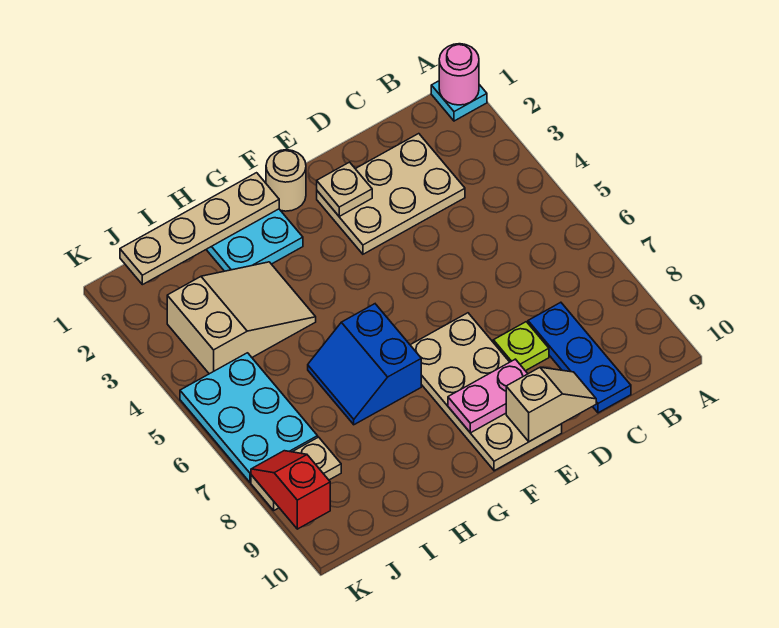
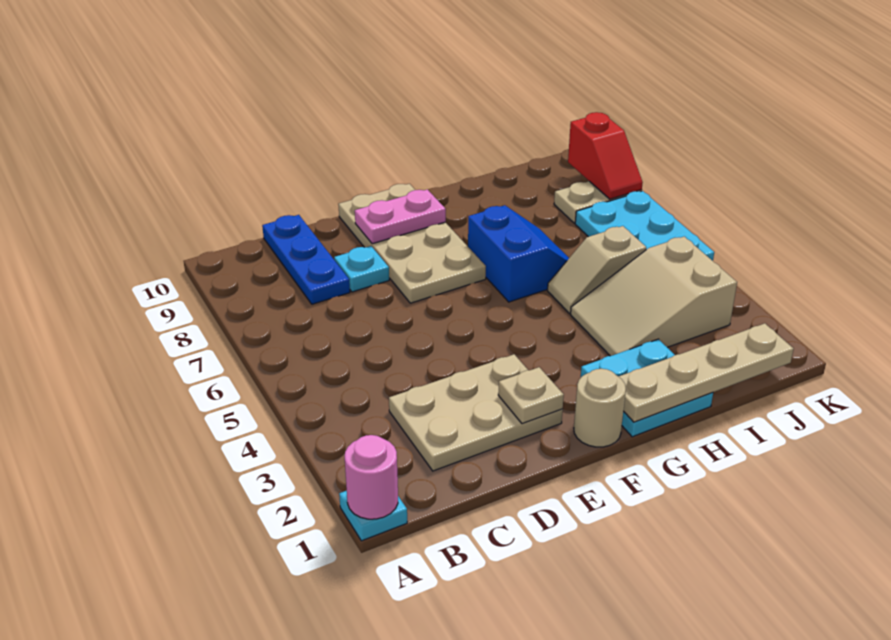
lime 1x1 plate [493,322,549,371] -> cyan 1x1 plate [334,246,389,292]
tan 1x2 slope [506,367,596,442] -> tan 1x2 slope moved to [548,226,646,314]

